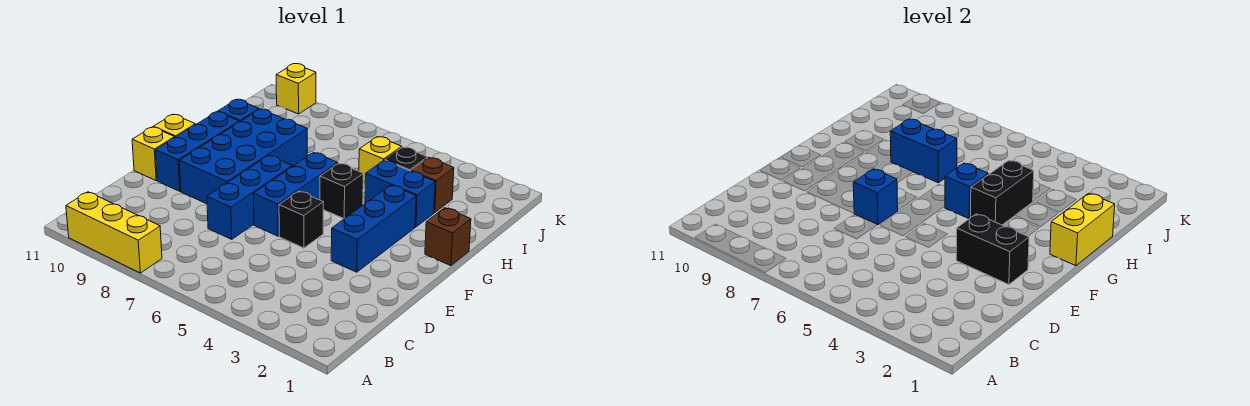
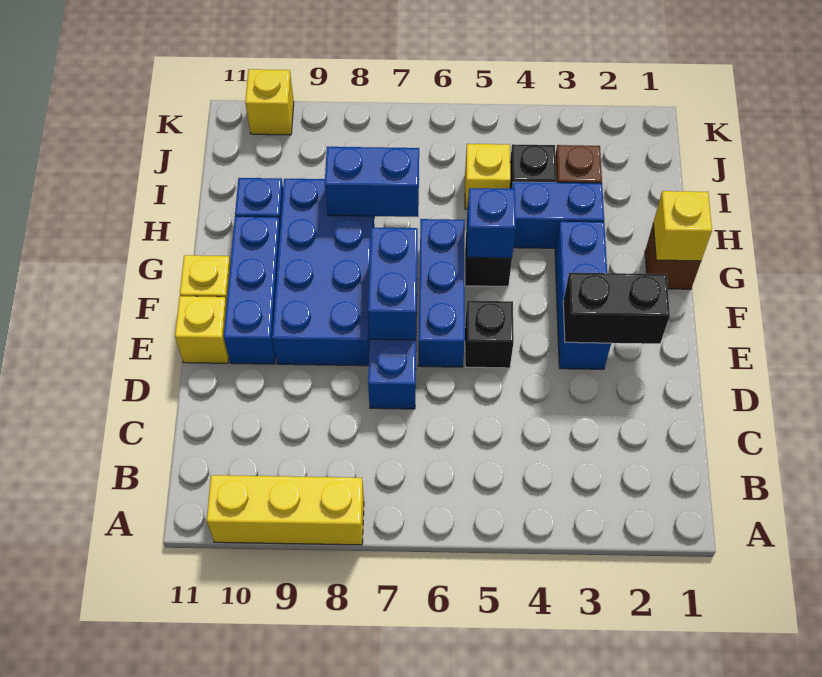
blue 1x1 brick [853,169,898,225] -> blue 1x2 brick [368,227,418,340]
yellow 1x2 brick [1050,193,1115,266] -> yellow 1x1 brick [653,191,712,261]
black 1x2 brick [971,160,1034,225] -> none

